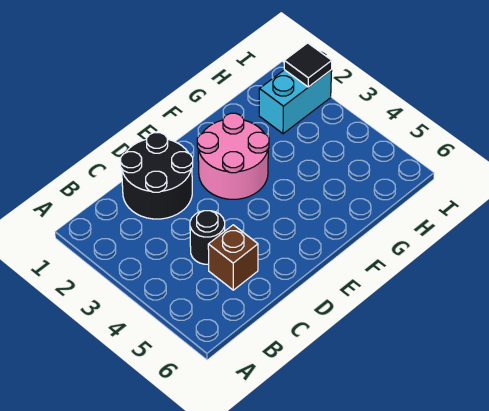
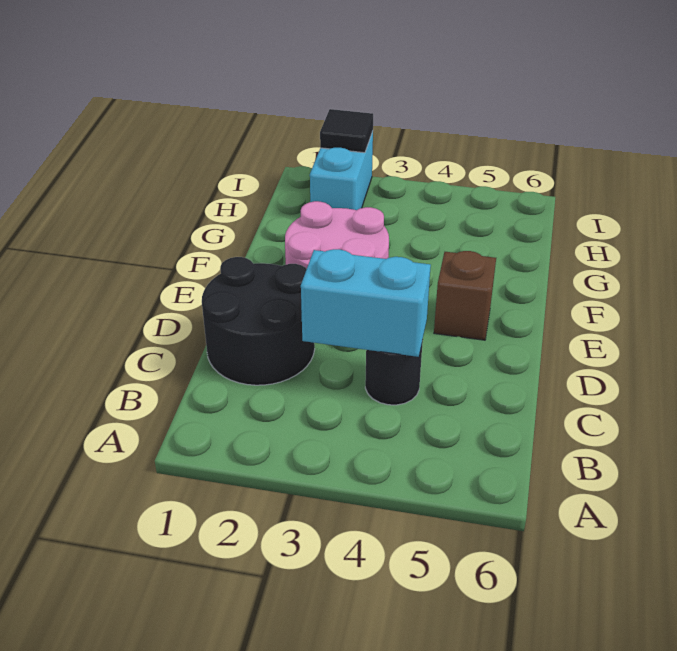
none -> cyan 1x2 brick [301,249,431,357]
brown 1x1 brick [208,225,258,290] -> brown 1x1 brick moved to [434,251,496,340]

